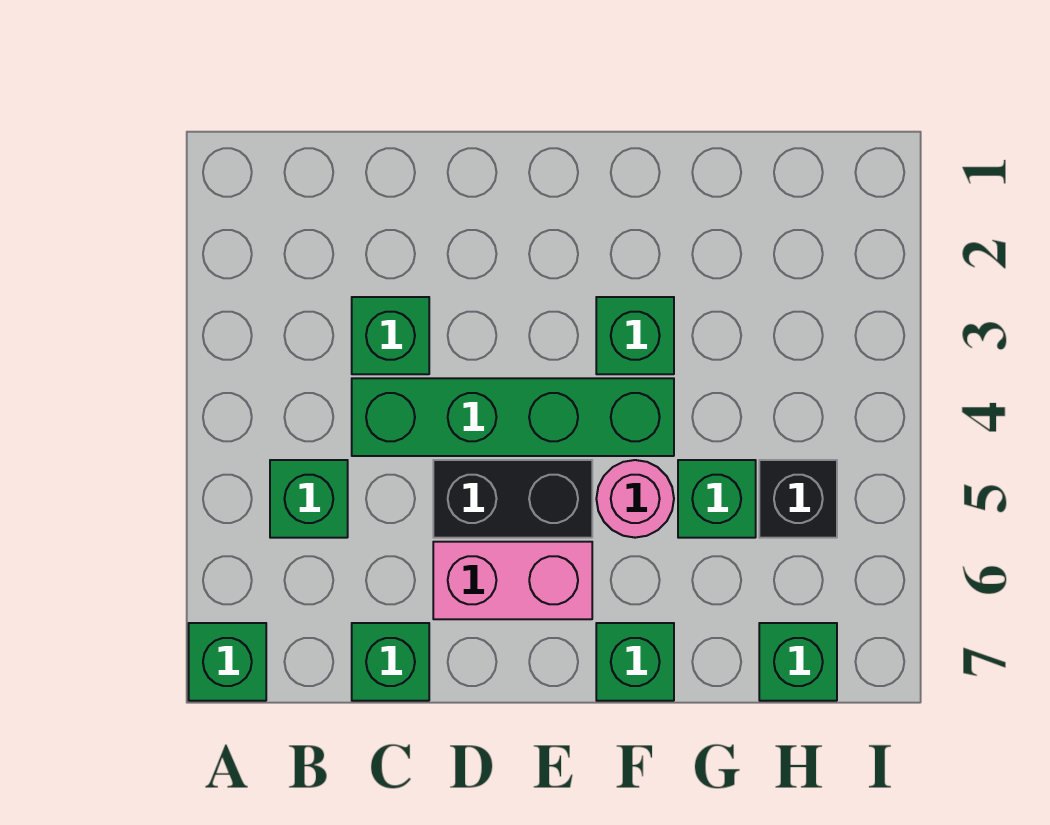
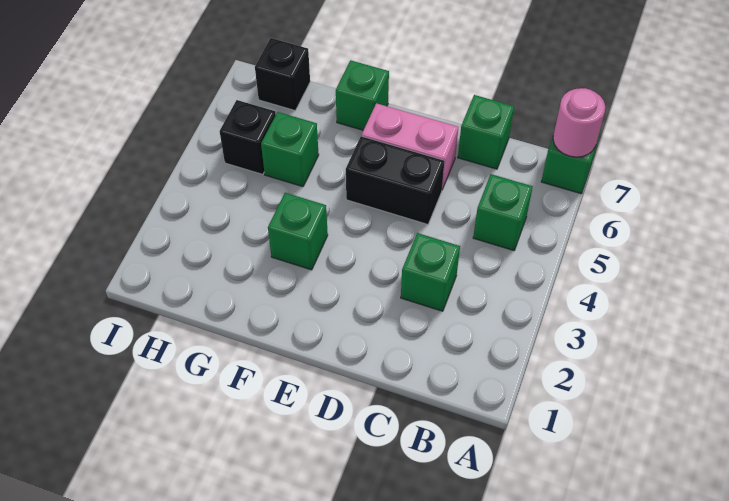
green 1x4 brick [352,378,674,456] -> none
pink 1x1 round brick [596,460,674,538] -> pink 1x1 round brick moved to [553,88,605,157]
green 1x1 brick [759,623,837,701] -> black 1x1 brick [255,38,310,110]

